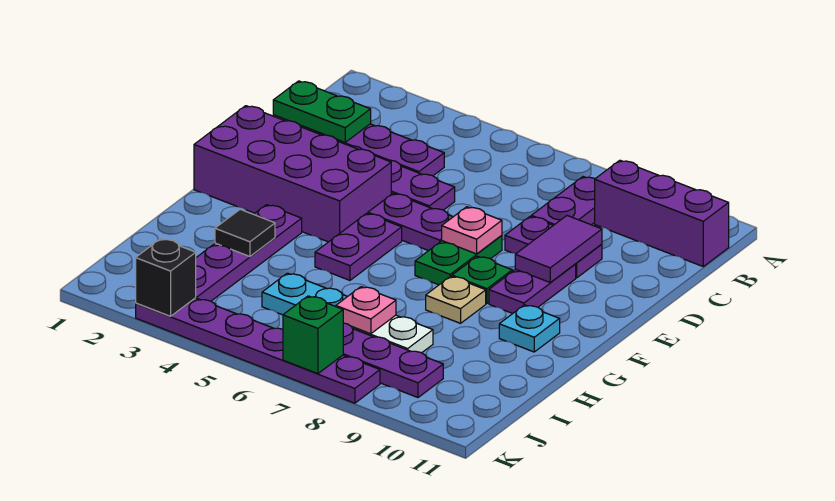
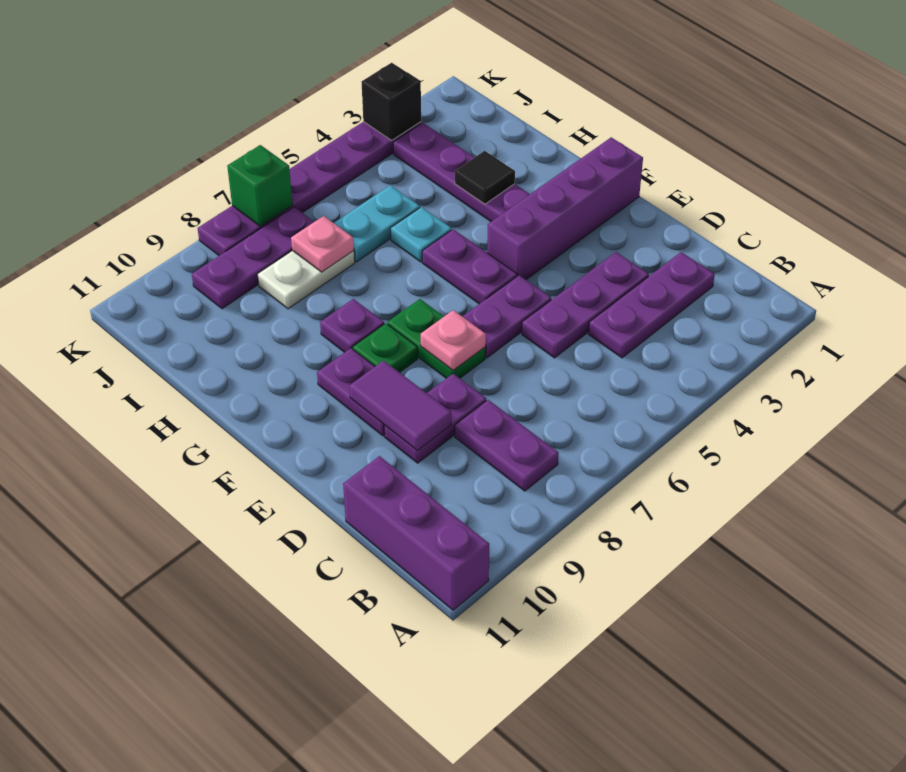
purple 1x3 brick [595,160,729,266] -> purple 1x3 brick turned to [343,456,489,610]
green 1x2 plate [273,81,371,142] -> none
purple 2x4 brick [194,106,391,242] -> purple 1x4 brick [487,137,643,280]
tan 1x1 plate [426,276,486,323] -> purple 1x1 plate [320,299,384,352]
cyan 1x1 plate [499,305,560,352] -> cyan 1x1 plate moved to [390,207,452,262]

